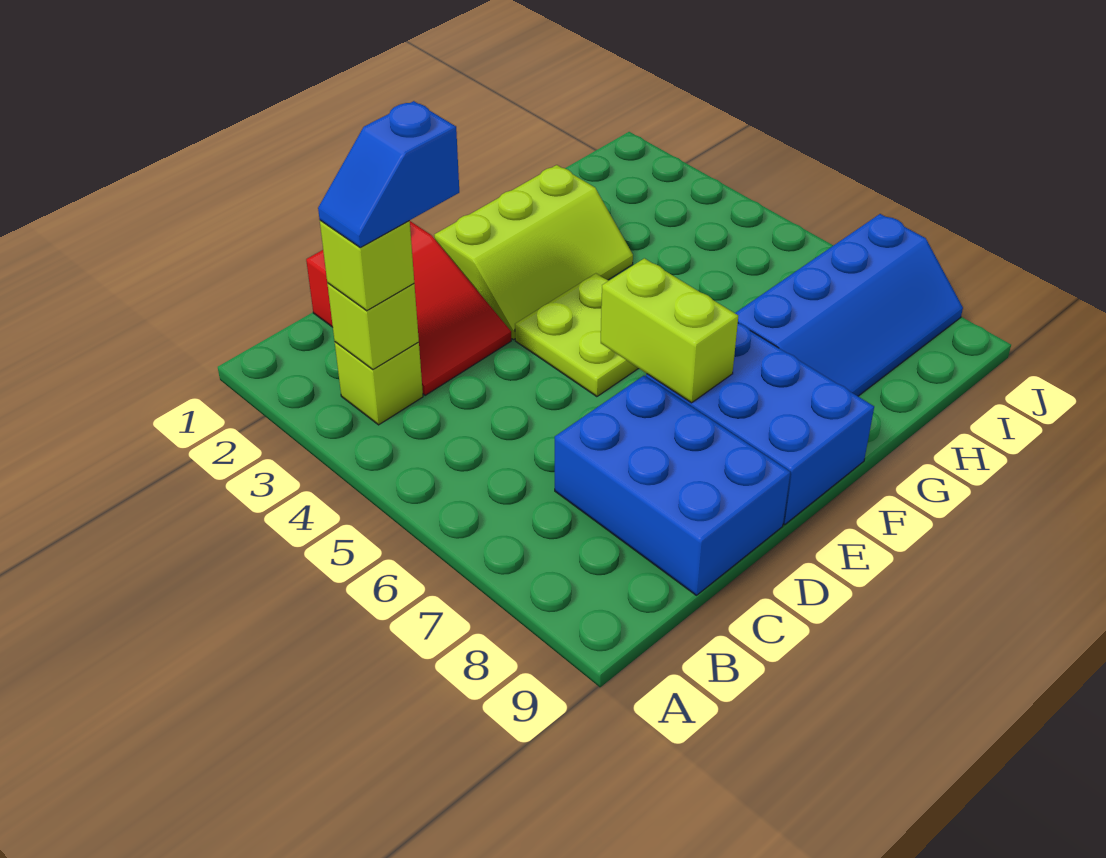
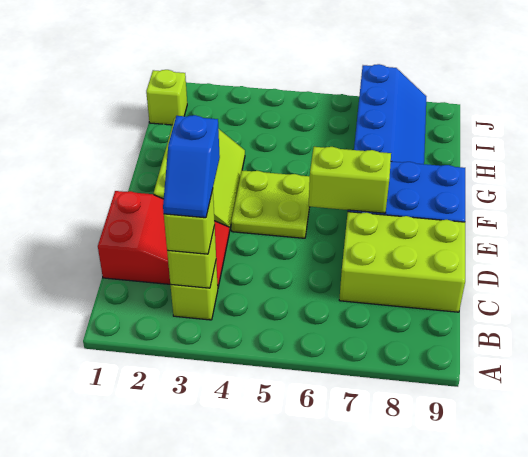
blue 2x3 brick [555,376,790,595] -> lime 2x3 brick [339,212,465,312]
none -> lime 1x1 brick [146,70,187,125]

